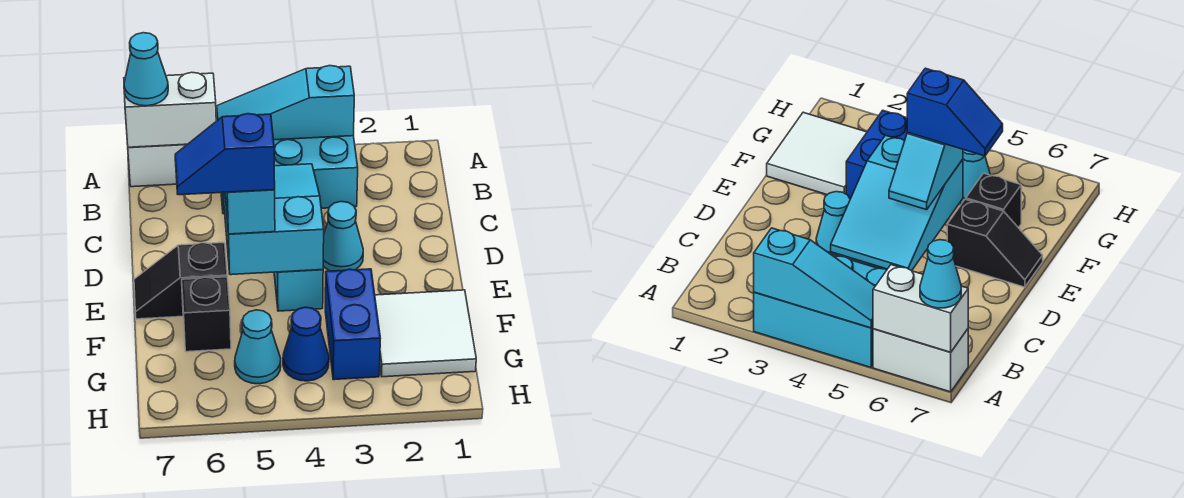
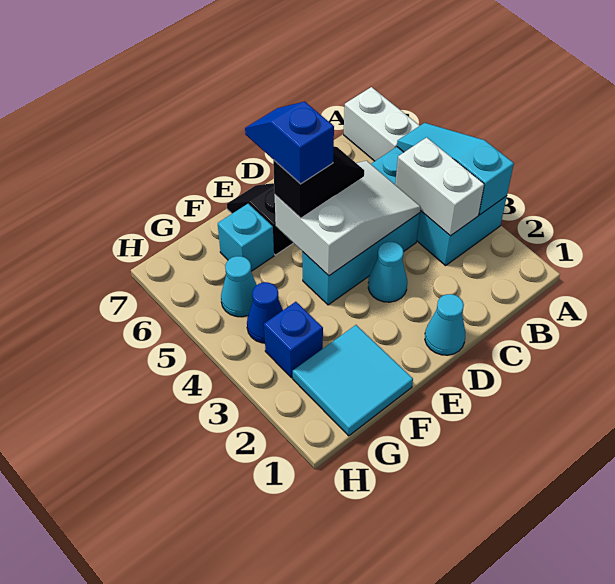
white 1x2 brick [124,72,216,147] -> white 1x2 brick moved to [395,137,484,236]
cyan 1x1 cone [124,33,168,106] -> cyan 1x1 cone moved to [425,294,465,355]
cyan 2x3 slope [223,164,324,275] -> white 2x3 slope [275,161,421,276]
cyan 1x2 slope [225,190,275,234] -> black 1x2 slope [273,146,364,218]
white 2x2 tile [375,290,476,377] -> cyan 2x2 tile [293,325,413,436]
blue 1x2 brick [325,269,380,380] -> blue 1x1 brick [264,302,323,378]
black 1x1 brick [182,277,231,352] -> cyan 1x1 brick [218,204,274,271]

